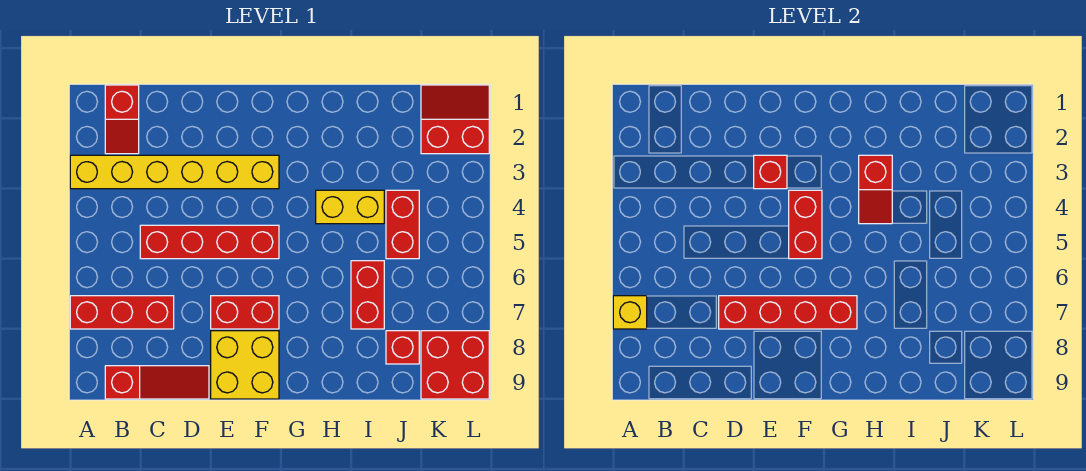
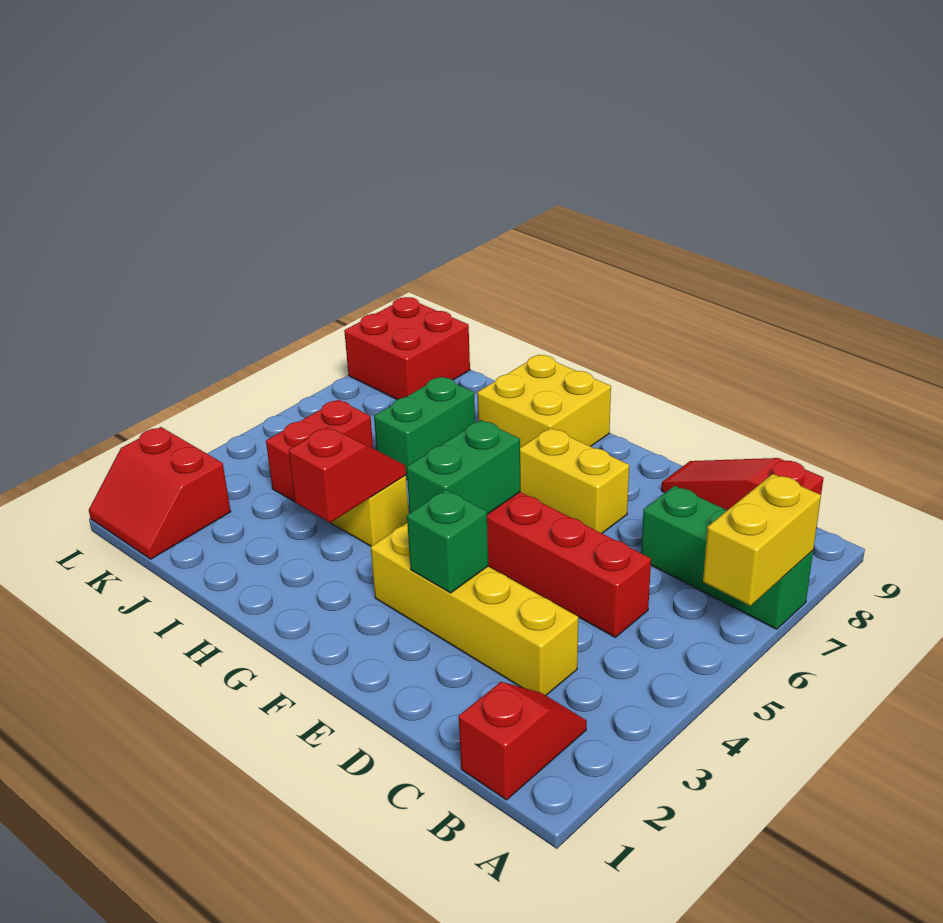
yellow 1x6 brick [70,155,279,189] -> yellow 1x4 brick [371,523,578,695]
red 1x3 brick [70,296,174,329] -> green 1x3 brick [641,486,813,629]
yellow 1x1 brick [613,296,647,329] -> yellow 1x2 brick [703,474,821,606]
red 1x4 brick [719,296,857,329] -> none
red 1x1 brick [754,155,787,189] -> green 1x1 brick [407,490,488,593]
red 1x2 brick [211,296,279,329] -> yellow 1x2 brick [520,428,629,533]
yellow 2x2 brick [211,331,279,399] -> yellow 2x2 brick moved to [477,355,611,448]
red 1x2 brick [789,190,822,259] -> green 1x2 brick [407,420,520,514]
red 1x2 brick [351,261,384,329] -> green 1x2 brick [374,377,475,479]
red 1x1 brick [386,331,419,364] -> none

